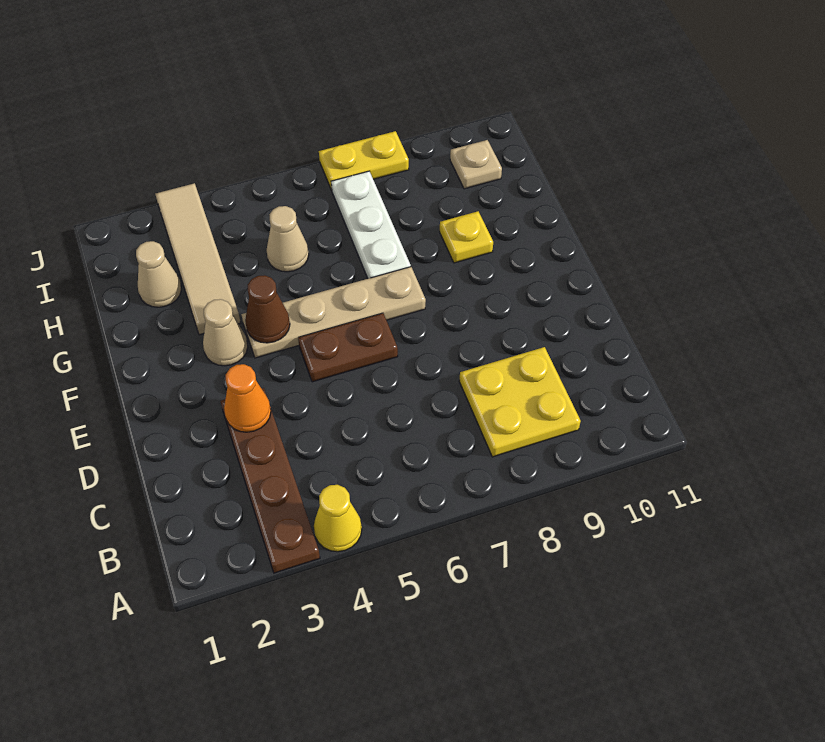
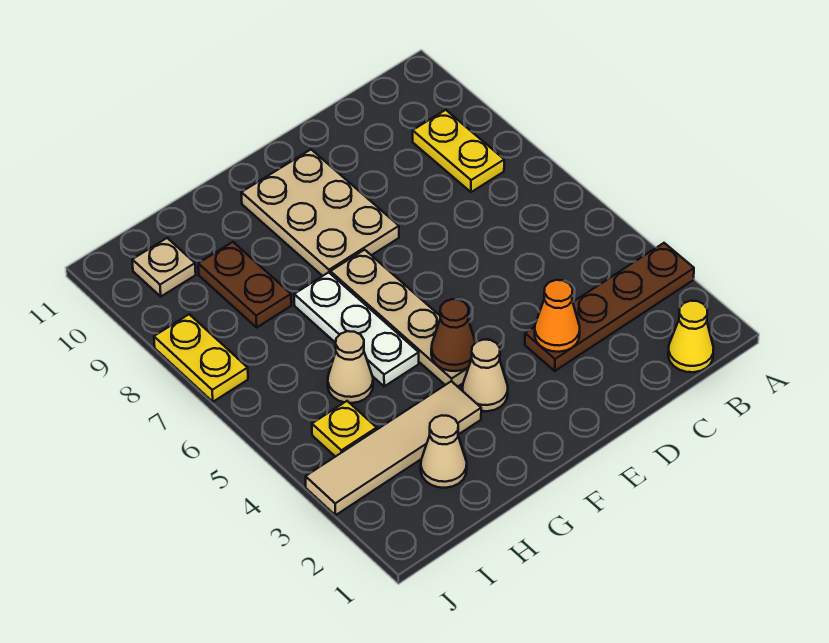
yellow 1x1 cone [314,485,362,552] -> yellow 1x1 cone moved to [668,301,714,372]
yellow 2x2 plate [459,347,581,457] -> yellow 1x2 plate [413,110,504,192]
brown 1x2 plate [298,313,398,382] -> brown 1x2 plate moved to [198,242,291,327]
none -> tan 2x3 plate [241,150,399,276]
white 1x3 plate [331,171,411,279] -> white 1x3 plate turned to [294,272,419,386]
yellow 1x1 plate [440,211,493,263] -> yellow 1x1 plate moved to [312,401,377,457]

